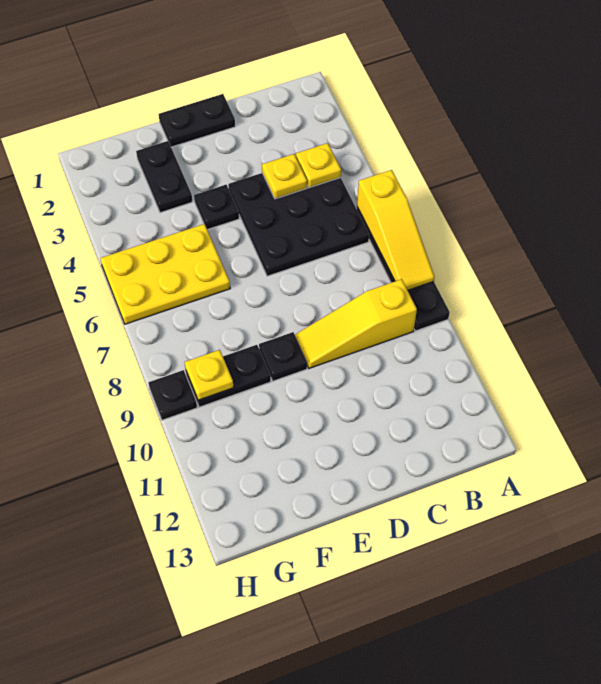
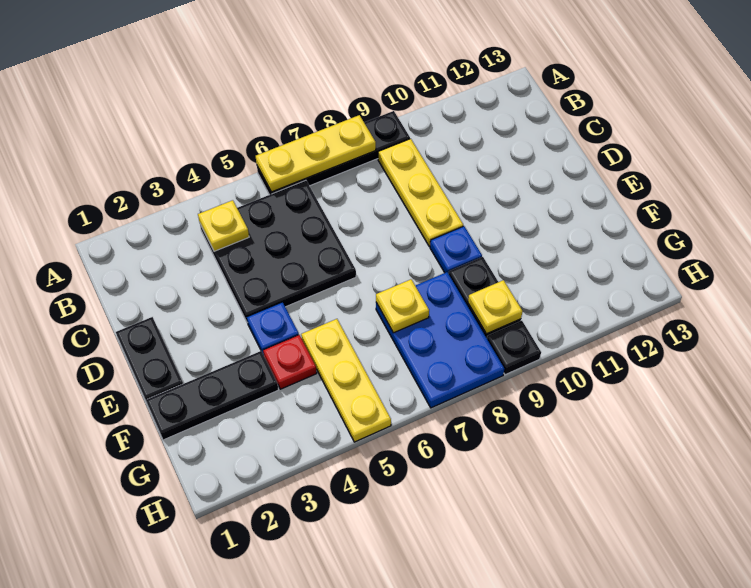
yellow 1x3 slope [357,170,435,290] -> yellow 1x3 plate [256,115,376,192]
yellow 1x3 slope [295,279,417,368] -> yellow 1x3 plate [378,139,463,246]
yellow 1x1 plate [262,154,307,199] -> yellow 1x1 plate moved to [376,279,429,333]
black 1x1 plate [194,185,239,230] -> blue 1x1 plate [247,302,299,355]
black 1x1 plate [259,332,307,381] -> blue 1x1 plate [430,226,482,274]
black 1x2 plate [136,141,193,213] -> black 1x3 plate [146,351,278,440]
none -> red 1x1 plate [263,335,317,389]
yellow 2x3 plate [100,224,230,324] -> yellow 1x3 plate [301,319,391,442]
none -> blue 2x3 plate [376,272,504,408]

